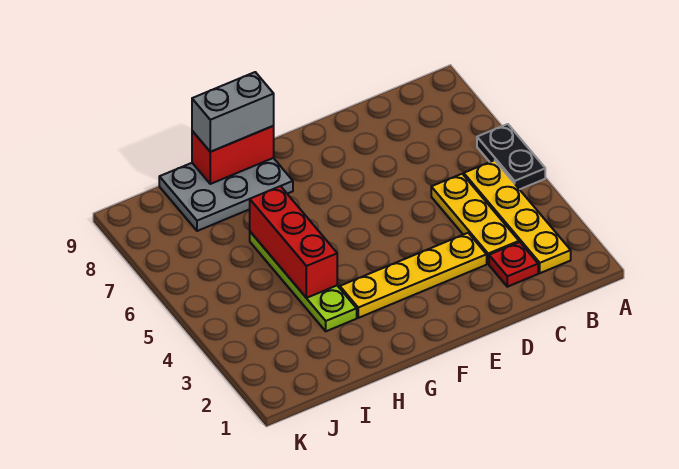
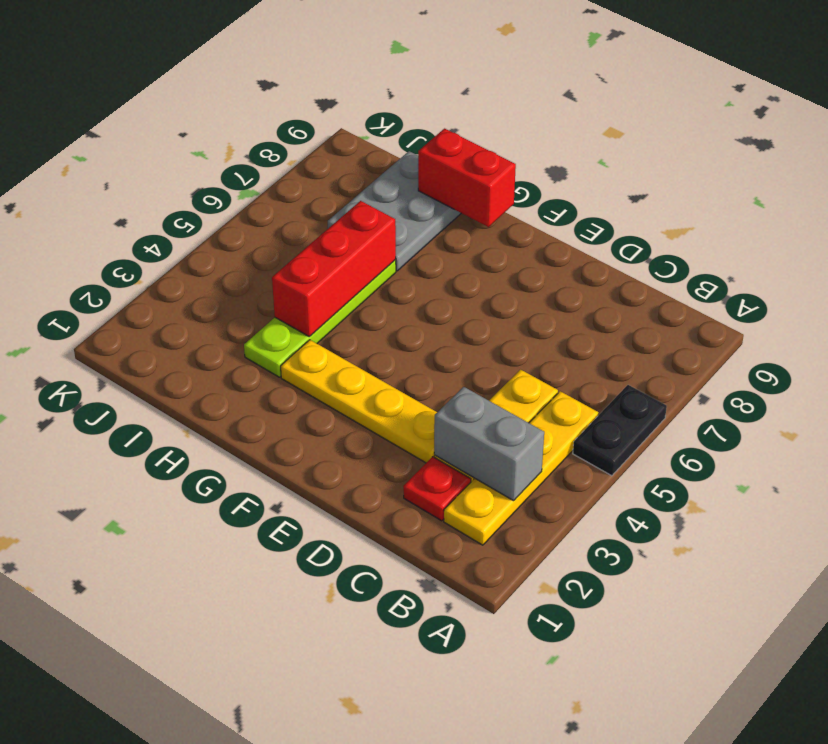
grey 2x3 plate [159,158,293,231] -> grey 2x3 plate turned to [328,151,461,271]
grey 1x2 brick [192,72,274,152] -> grey 1x2 brick moved to [434,387,544,501]

